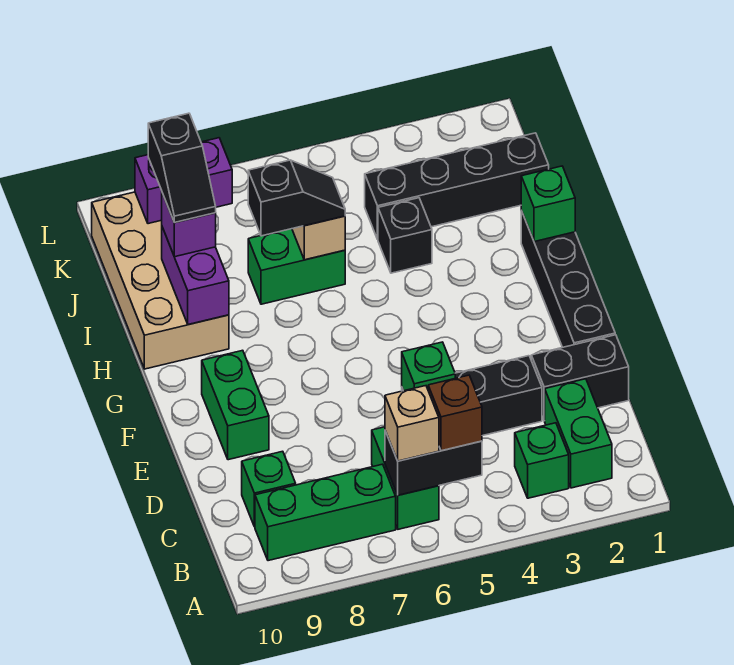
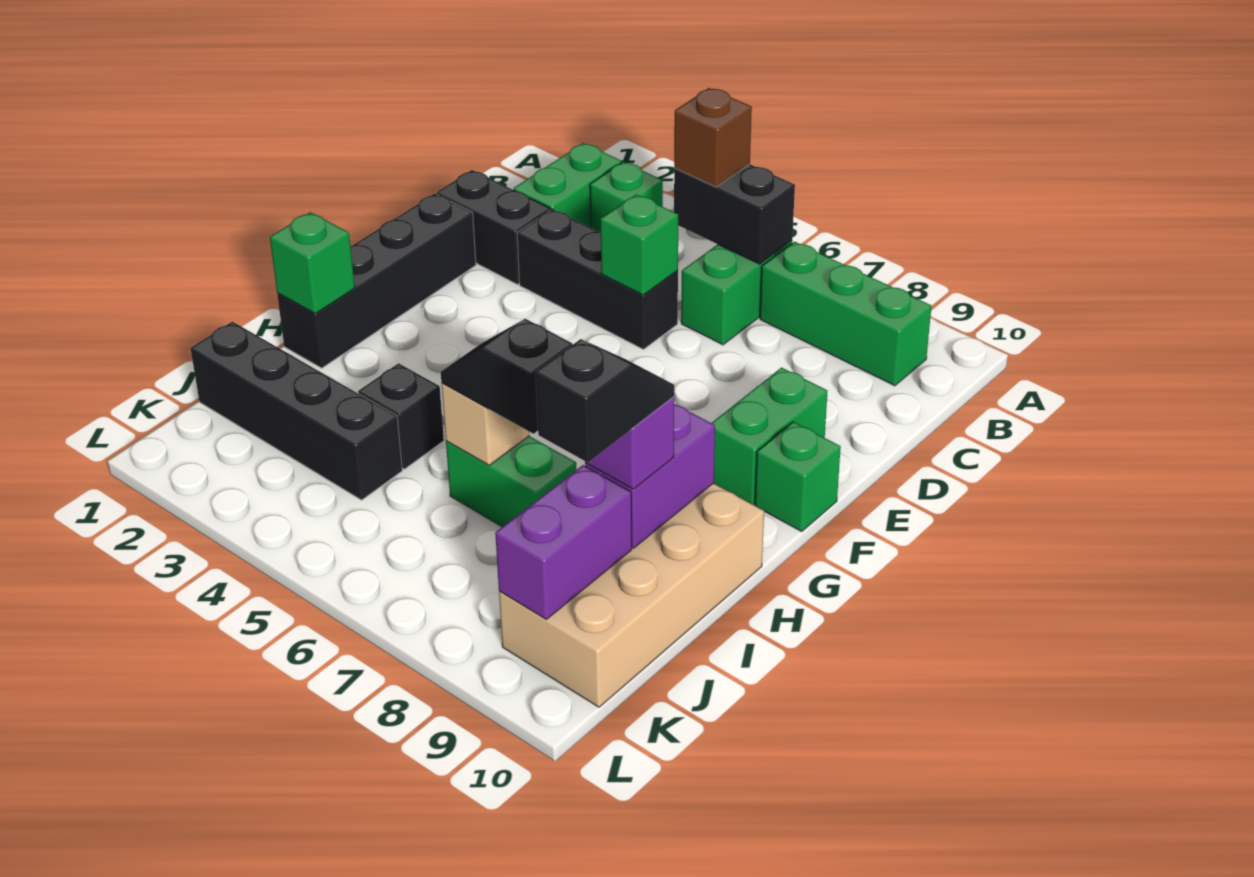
tan 1x1 brick [385,386,439,461] -> none
green 1x1 brick [242,451,296,527] -> green 1x1 brick moved to [755,422,841,532]
purple 1x2 brick [135,138,232,224] -> purple 1x2 brick turned to [495,465,632,619]

